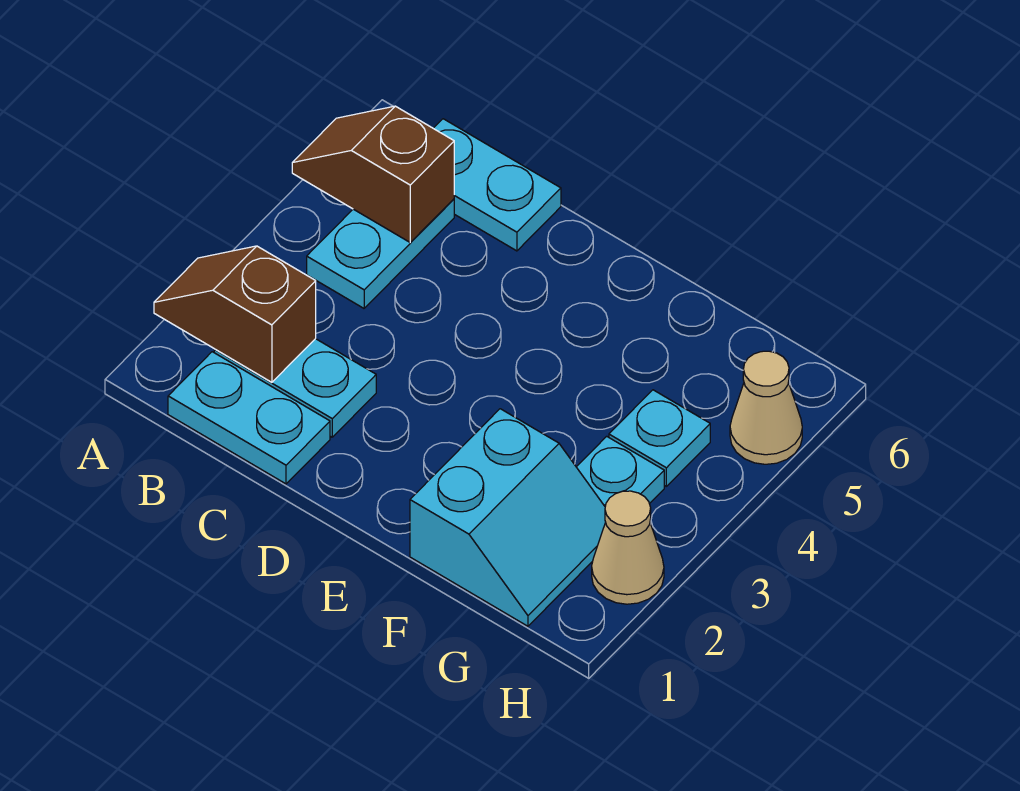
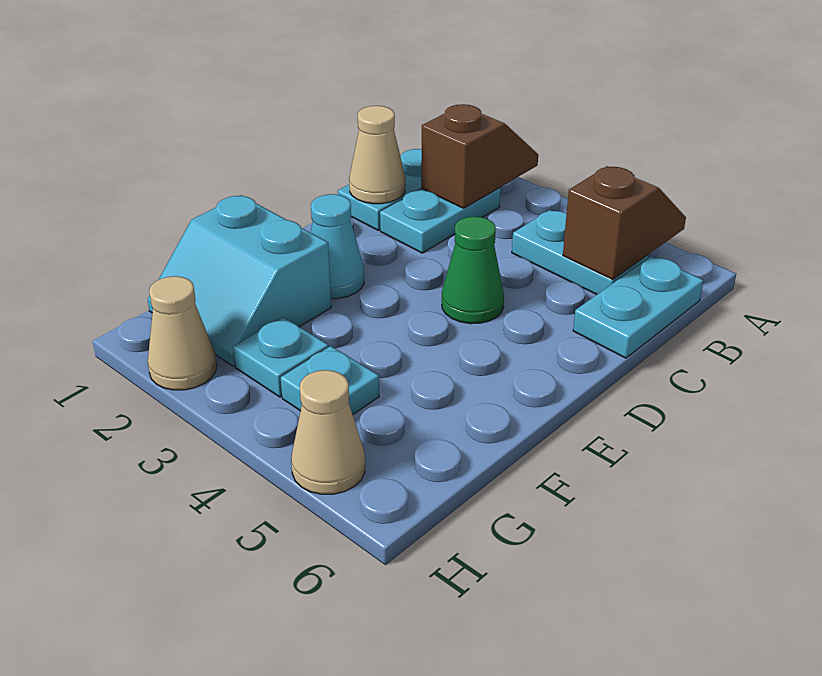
none -> tan 1x1 cone [349,106,405,204]
none -> green 1x1 cone [442,217,504,324]
none -> cyan 1x1 cone [311,194,364,299]

